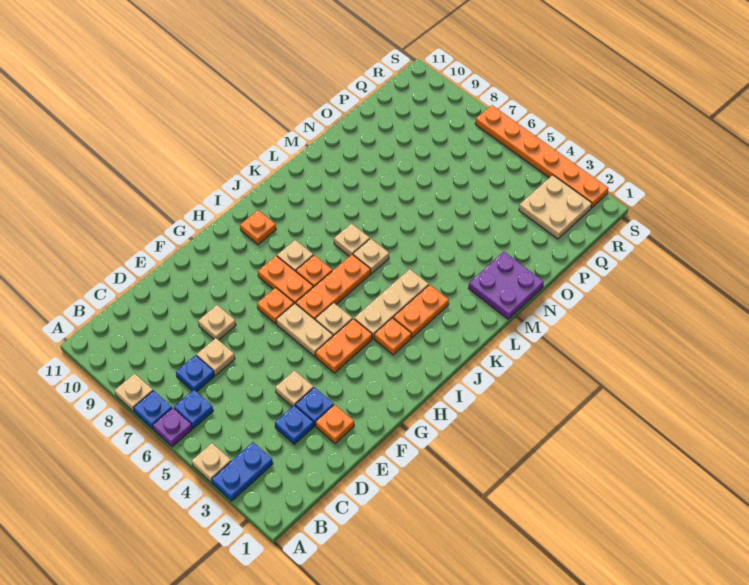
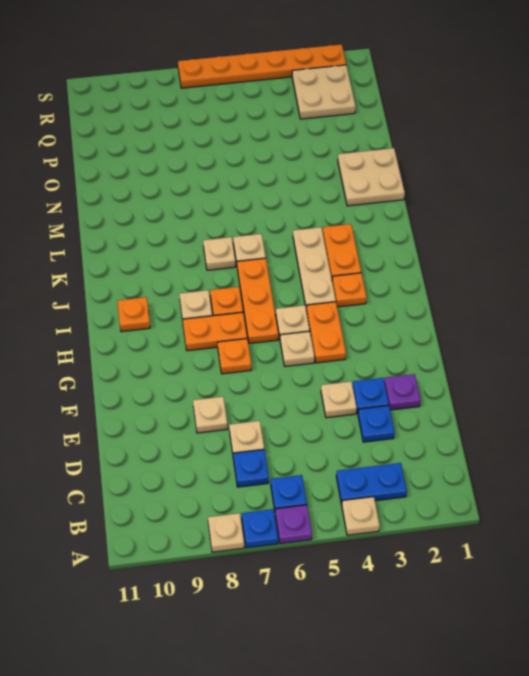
blue 1x2 plate [212,442,273,501] -> blue 1x2 plate turned to [336,463,407,505]
orange 1x1 plate [316,405,354,443] -> purple 1x1 plate [384,374,421,410]
tan 1x2 plate [276,303,333,356] -> tan 1x1 plate [280,331,315,366]
purple 2x2 plate [469,252,544,319] -> tan 2x2 plate [338,148,405,206]

